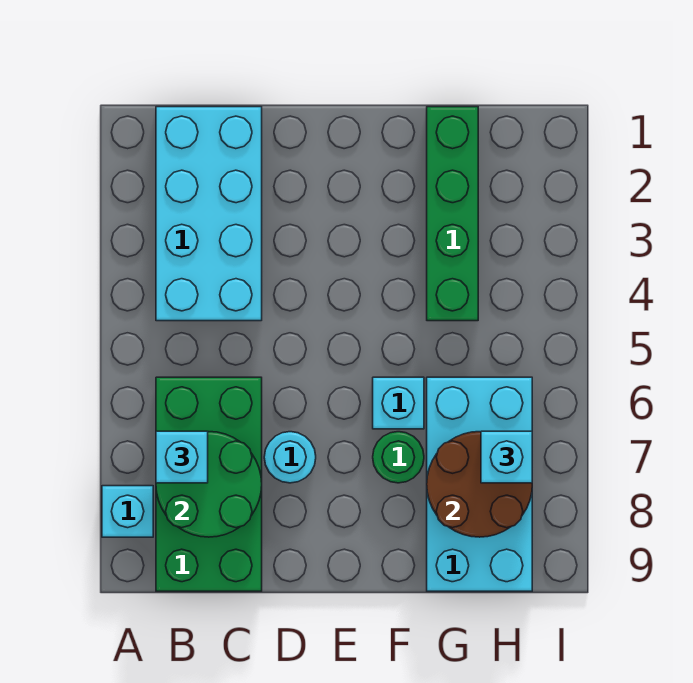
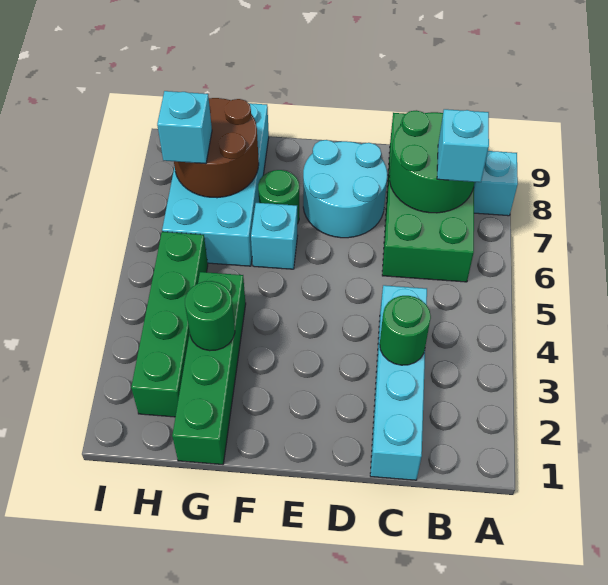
cyan 2x4 brick [156,107,262,321] -> cyan 1x4 brick [370,285,427,480]
none -> green 1x1 round brick [380,296,431,365]
cyan 1x1 round brick [264,432,316,483] -> cyan 2x2 round brick [303,140,387,238]
none -> green 1x1 round brick [185,281,235,351]
none -> green 1x4 brick [131,232,208,417]

